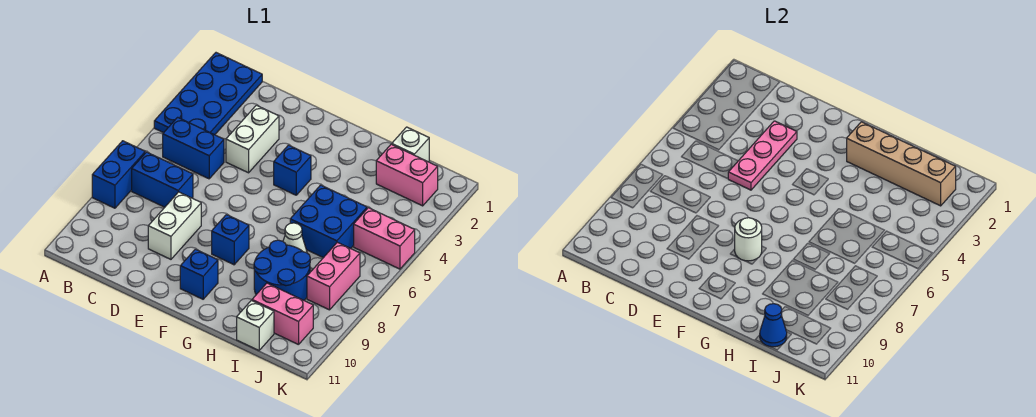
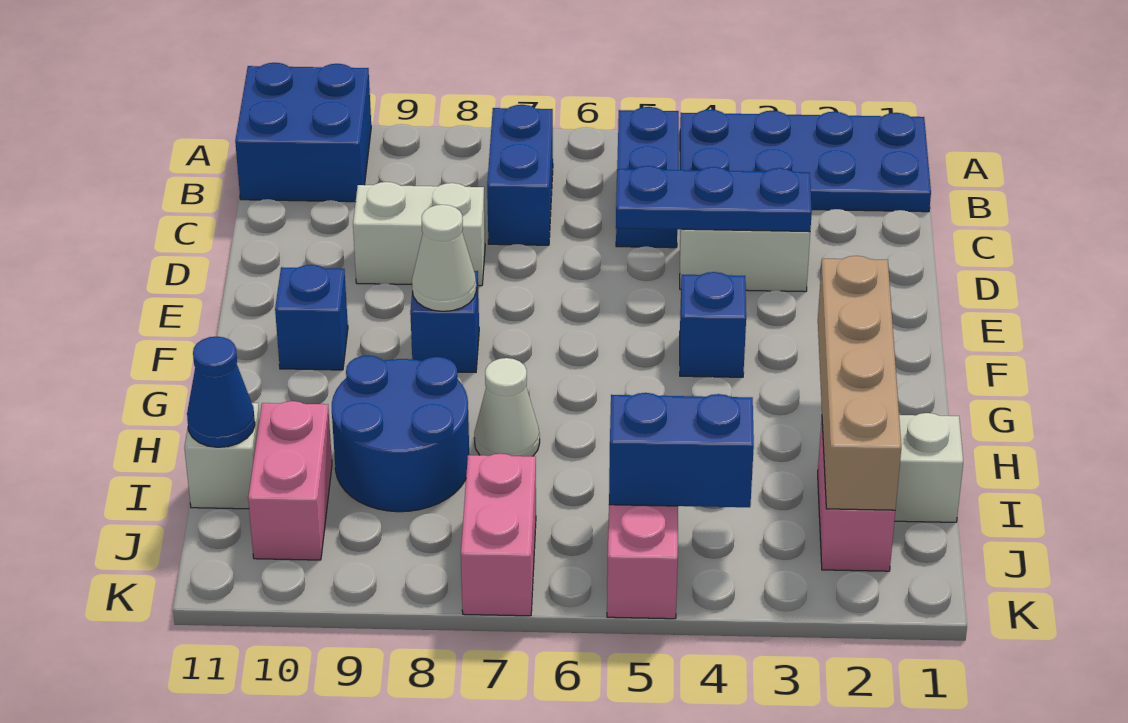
blue 1x2 brick [92,141,145,208] -> blue 1x2 brick moved to [609,393,754,507]
pink 1x3 plate [728,121,797,190] -> blue 1x3 plate [616,166,812,232]
white 1x1 round brick [735,218,762,261] -> white 1x1 cone [412,205,476,311]
blue 2x2 brick [290,185,367,258] -> blue 2x2 brick moved to [235,63,371,202]
pink 1x2 brick [307,242,360,310] -> pink 1x2 brick turned to [461,454,536,616]

